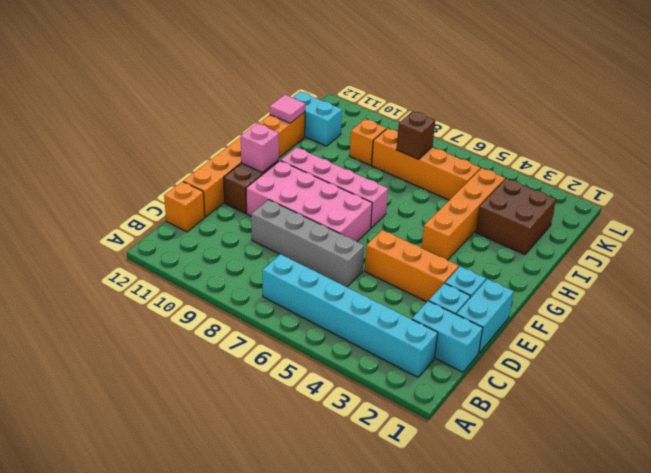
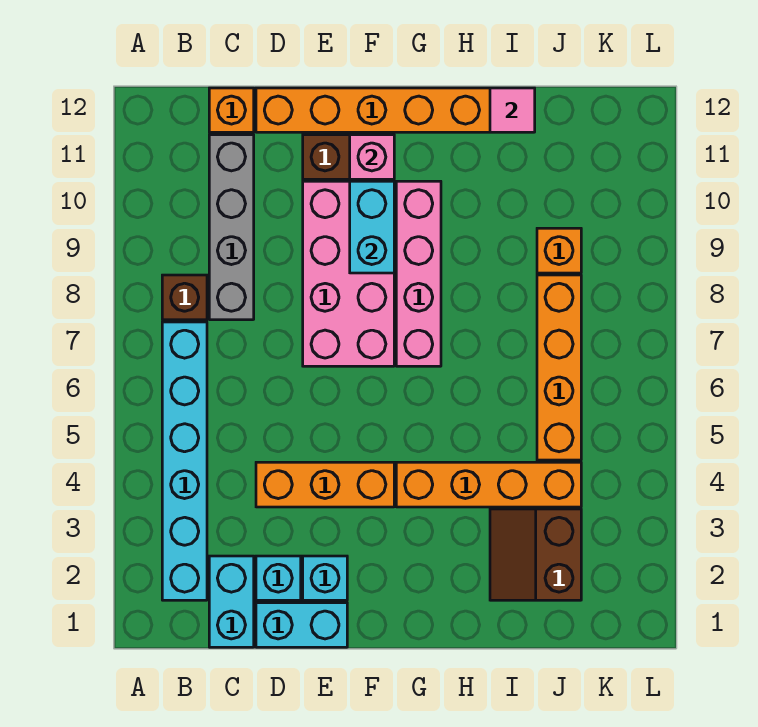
grey 1x4 brick [251,200,364,287] -> grey 1x4 brick moved to [209,135,254,320]
orange 1x3 brick [365,230,459,302] -> orange 1x3 brick turned to [256,462,394,507]
brown 2x2 brick [476,178,556,255] -> brown 2x2 slope [490,509,581,600]
brown 1x1 brick [396,111,435,159] -> brown 1x1 brick moved to [162,275,207,320]
cyan 1x2 brick [293,92,342,146] -> cyan 1x2 brick moved to [350,181,394,273]

